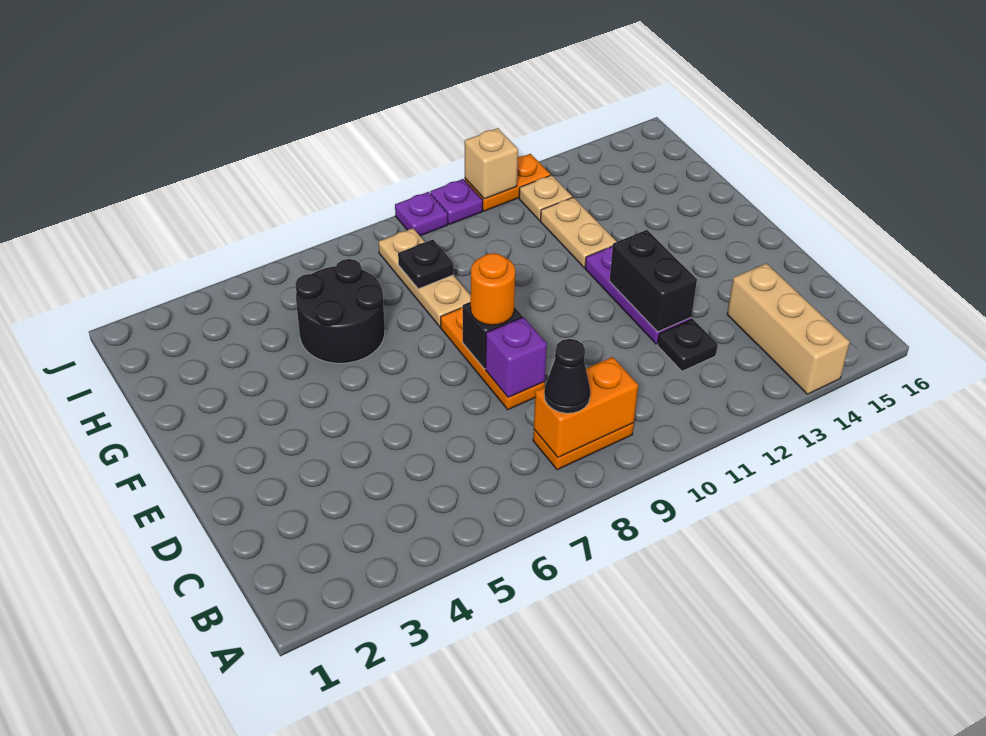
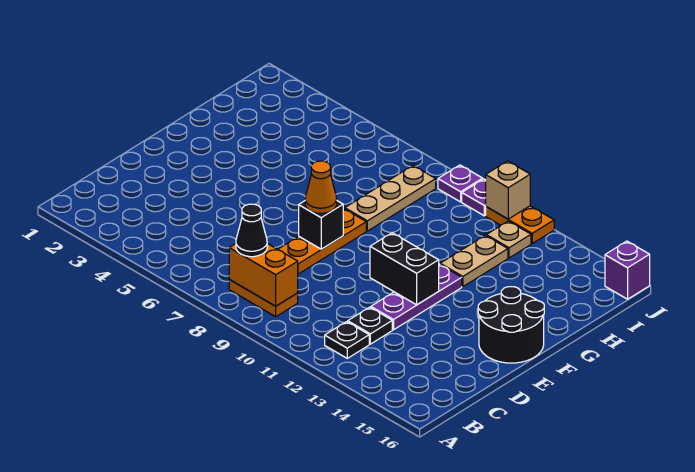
tan 1x3 brick [727,263,850,394] -> none
purple 1x1 brick [486,317,547,398] -> purple 1x1 brick moved to [605,241,650,299]
black 1x2 brick [610,230,697,332] -> black 1x2 brick turned to [370,233,439,305]
orange 1x1 round brick [471,253,515,325] -> orange 1x1 cone [305,161,337,213]
black 2x2 round brick [295,259,385,363] -> black 2x2 round brick moved to [478,287,544,363]
black 1x1 plate [398,240,453,289] -> black 1x1 plate moved to [325,322,369,358]

